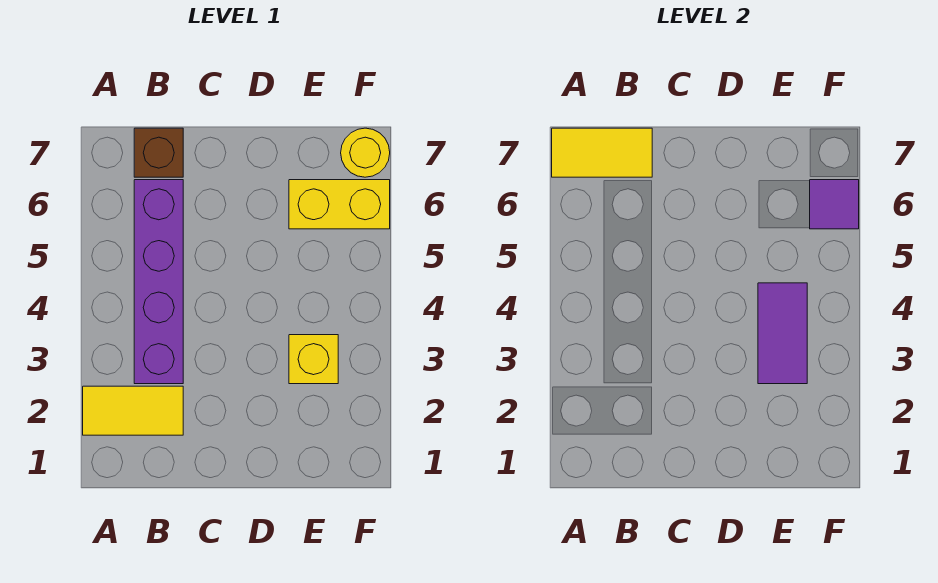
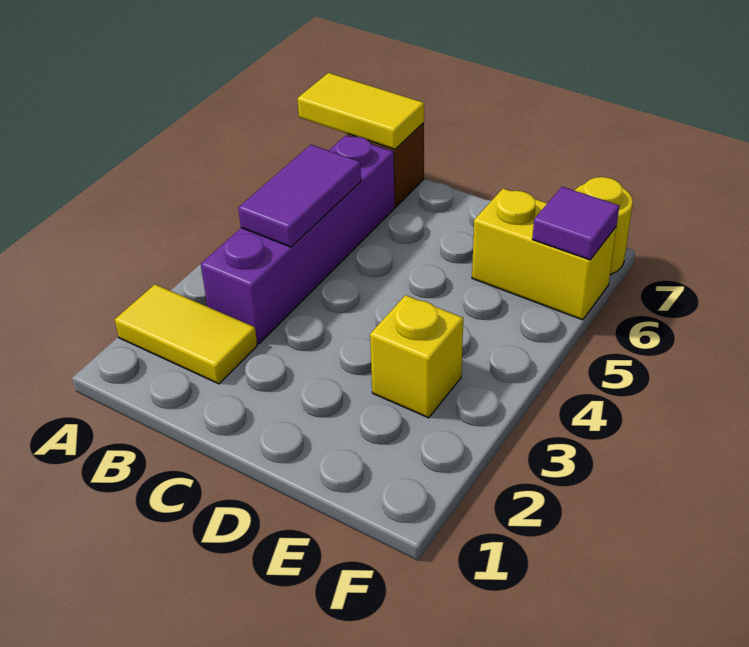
purple 1x2 tile [758,283,807,384] -> purple 1x2 tile moved to [238,145,361,247]

